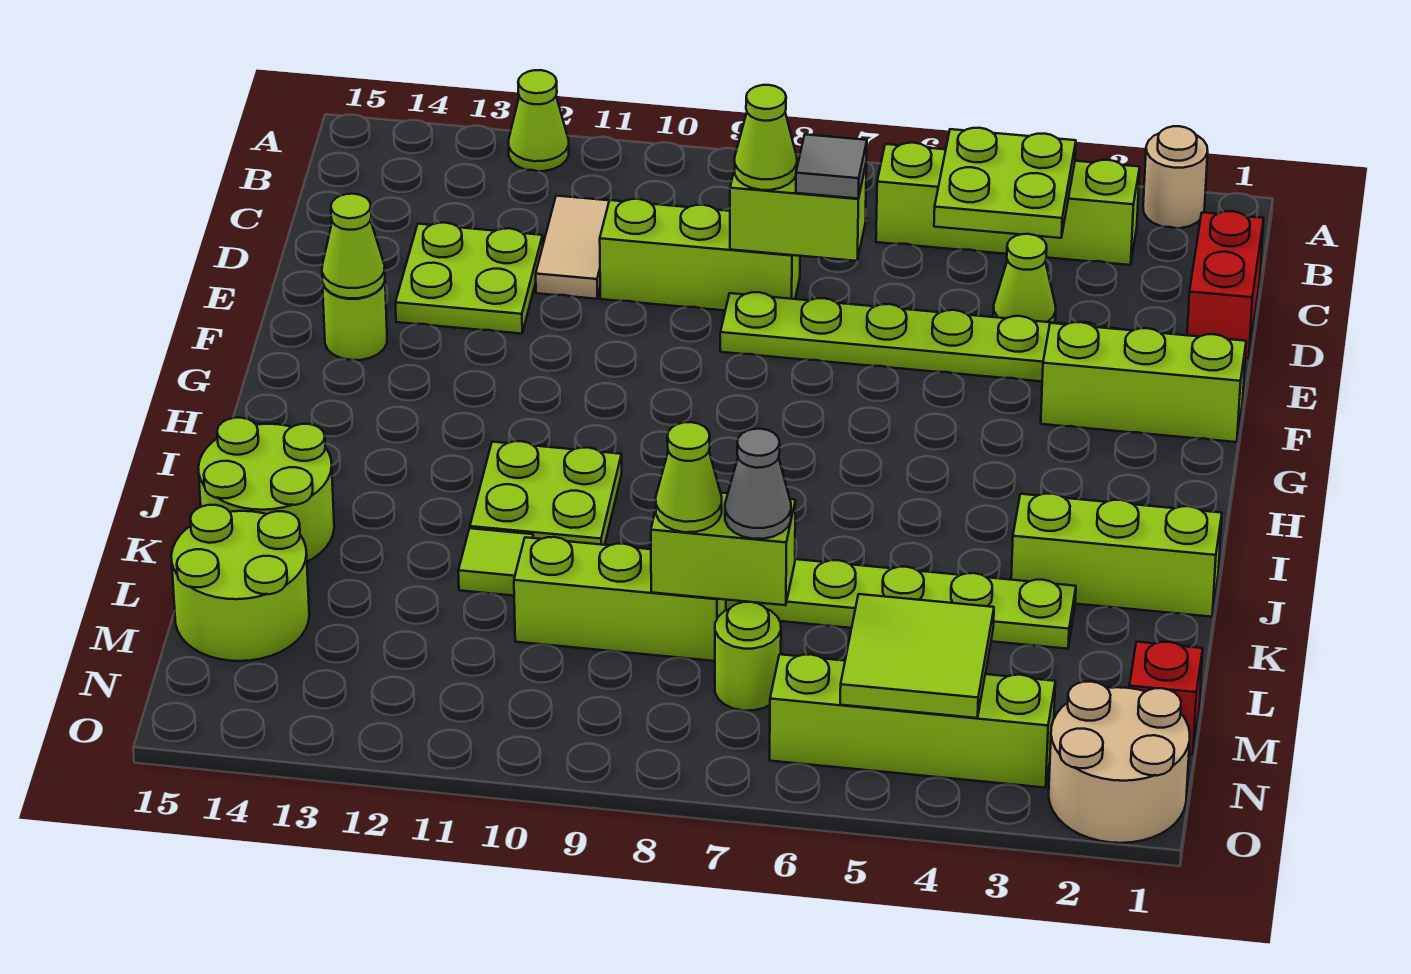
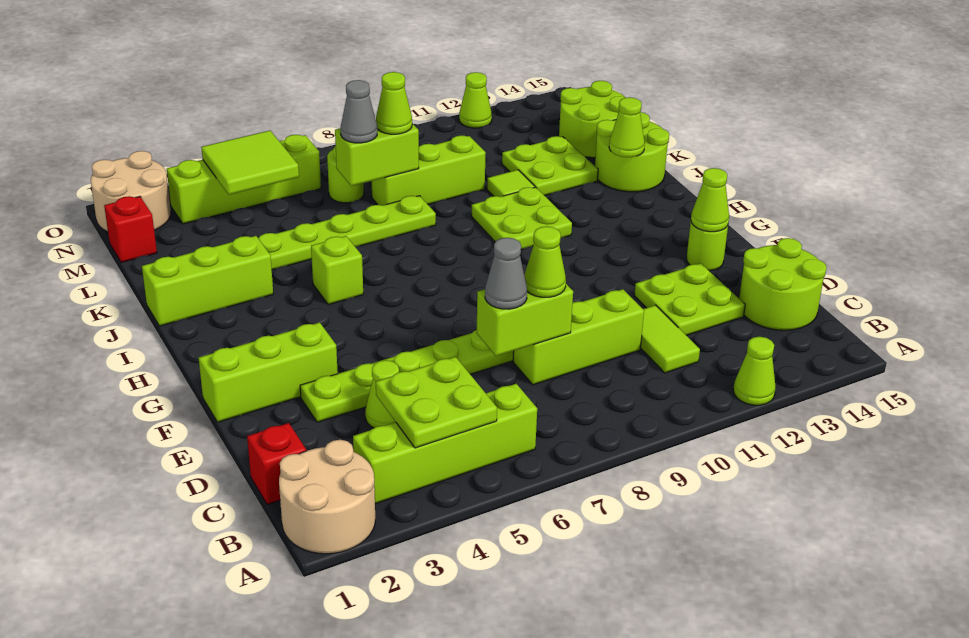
tan 1x1 round brick [1143,126,1208,228] -> tan 2x2 round brick [279,440,375,554]
red 1x2 brick [1187,211,1264,358] -> red 1x1 brick [247,423,306,505]
tan 1x2 tile [536,196,609,299] -> lime 1x2 tile [641,305,700,373]
none -> lime 2x2 round brick [739,238,827,330]
grey 1x1 tile [796,134,867,199] -> grey 1x1 cone [485,238,527,309]
none -> lime 1x1 brick [311,236,363,305]
none -> lime 1x1 cone [609,97,645,157]
none -> lime 2x2 plate [502,136,598,196]
none -> lime 1x1 cone [459,72,492,128]

